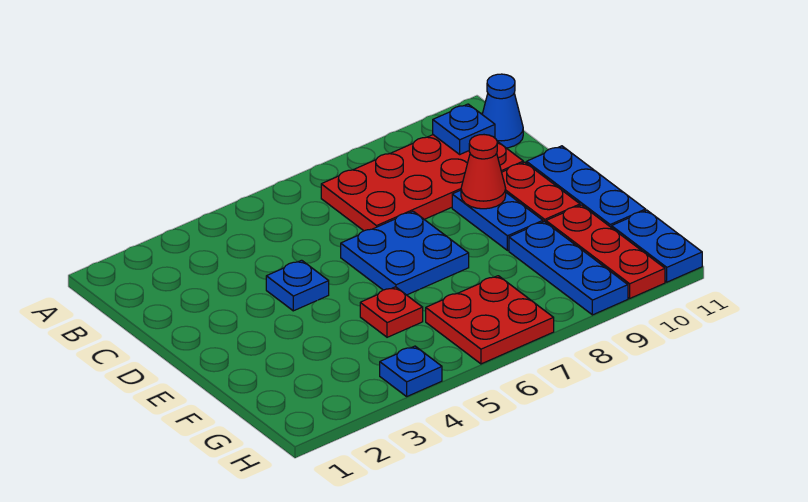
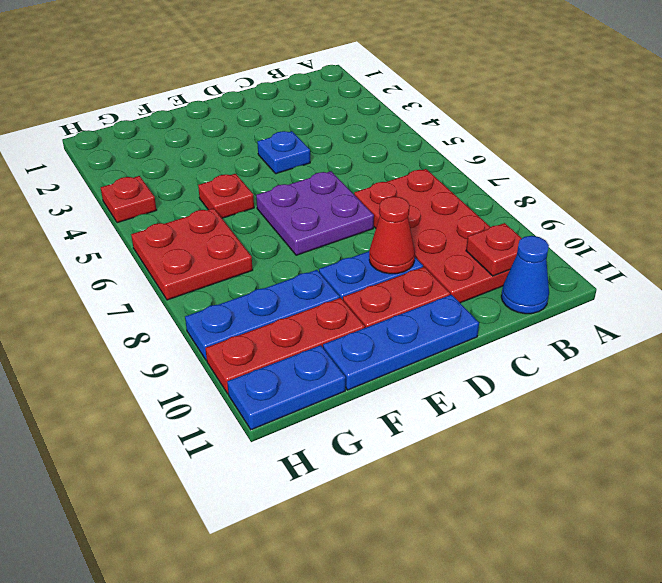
blue 1x1 plate [433,104,495,154] -> red 1x1 plate [466,223,522,276]
blue 2x2 plate [341,211,469,295] -> purple 2x2 plate [256,171,374,255]
blue 1x1 plate [380,346,442,396] -> red 1x1 plate [101,176,156,223]

